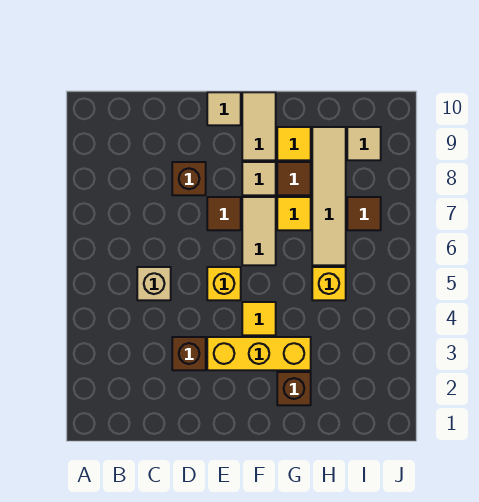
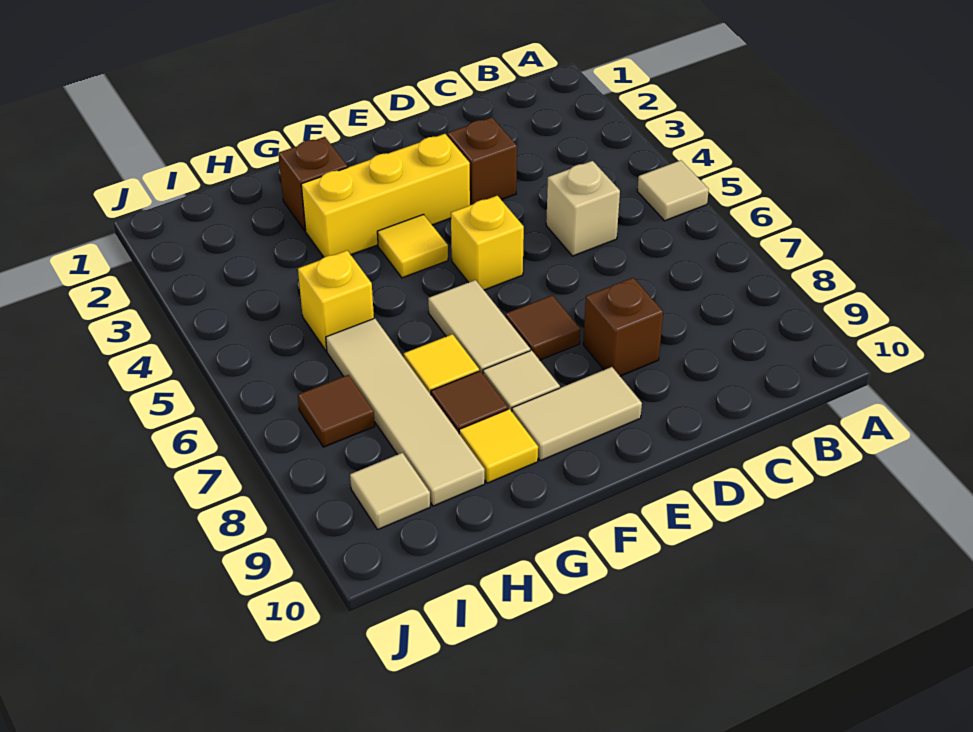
tan 1x1 tile [207,92,241,125] -> tan 1x1 tile moved to [637,160,709,221]
tan 1x2 tile [242,92,276,160] -> tan 1x2 tile turned to [512,367,642,461]

